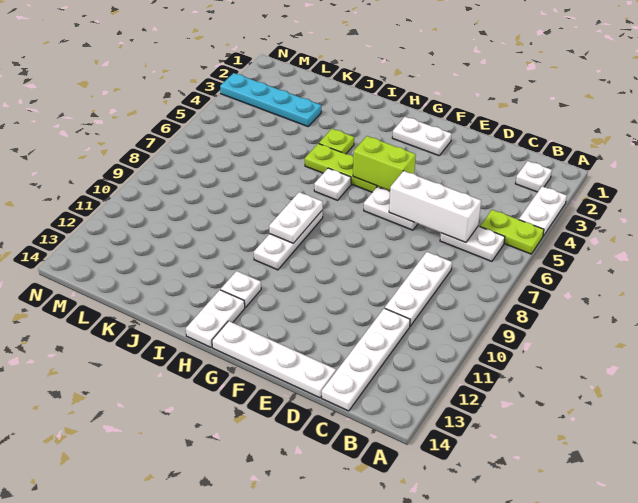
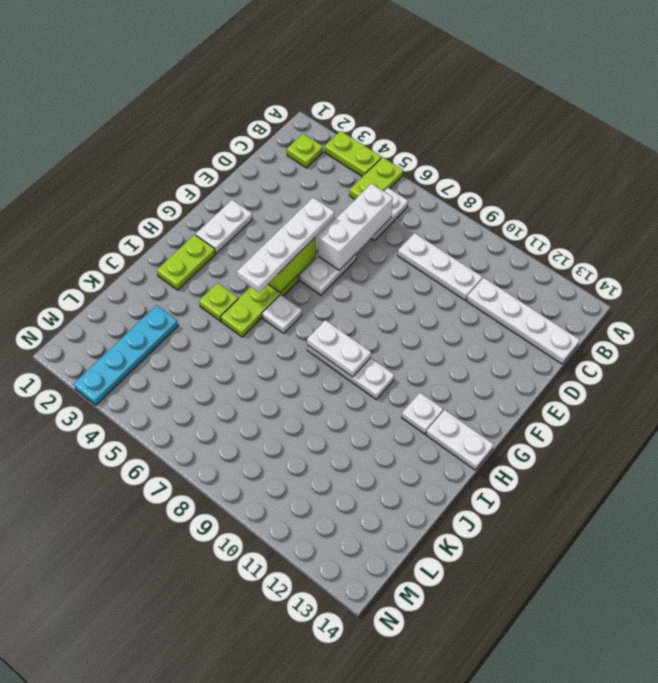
white 1x2 plate [519,186,567,236] -> lime 1x2 plate [325,131,381,177]
white 1x1 plate [515,161,552,192] -> lime 1x1 plate [287,134,323,168]
white 1x4 plate [212,321,336,398] -> white 1x4 plate moved to [237,198,335,292]
none -> lime 1x2 plate [157,235,215,290]

